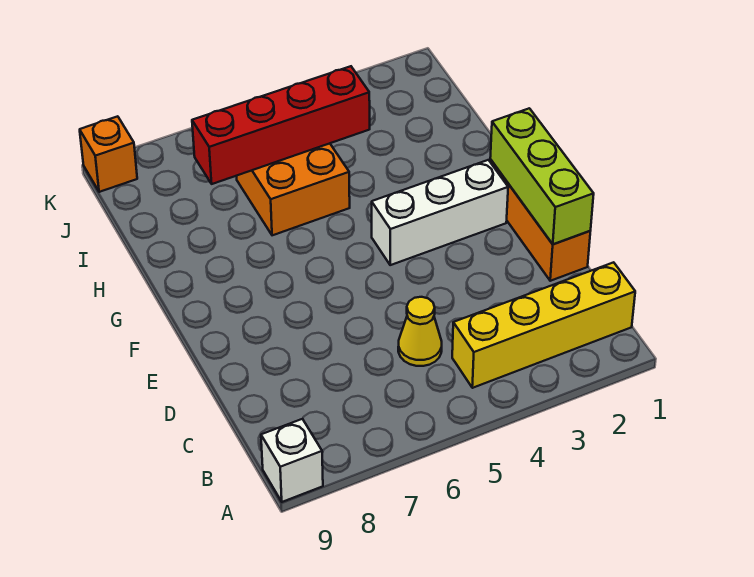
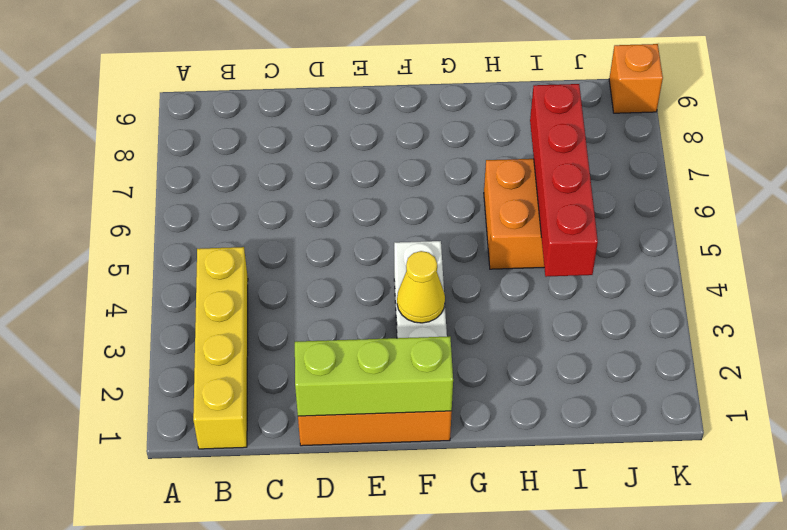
white 1x1 brick [261,419,323,502] -> none
yellow 1x1 cone [398,297,442,366] -> yellow 1x1 cone moved to [397,251,445,323]

